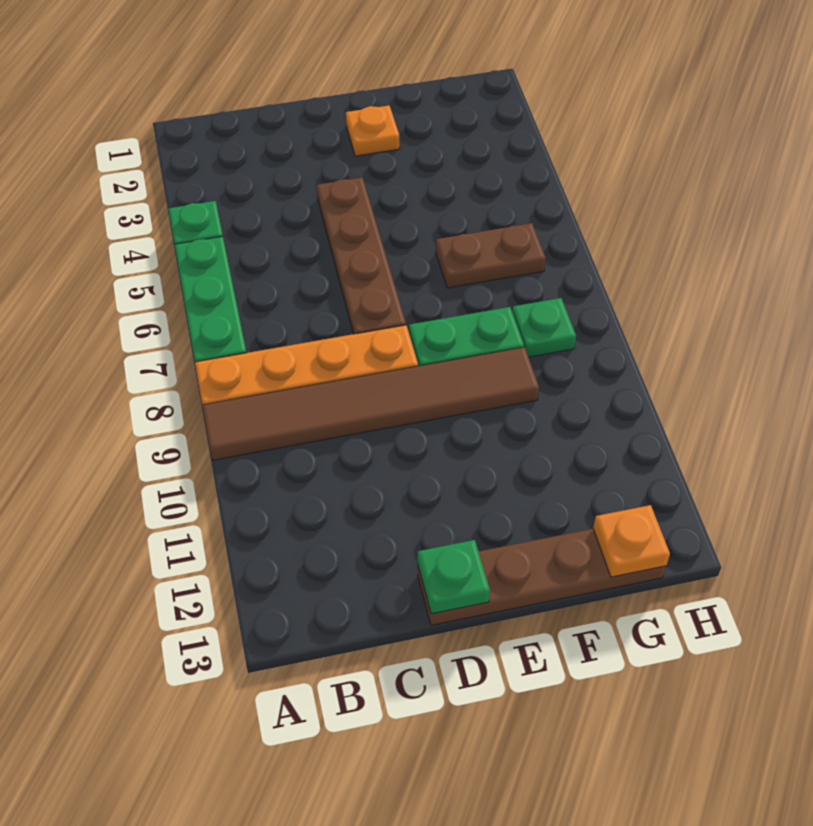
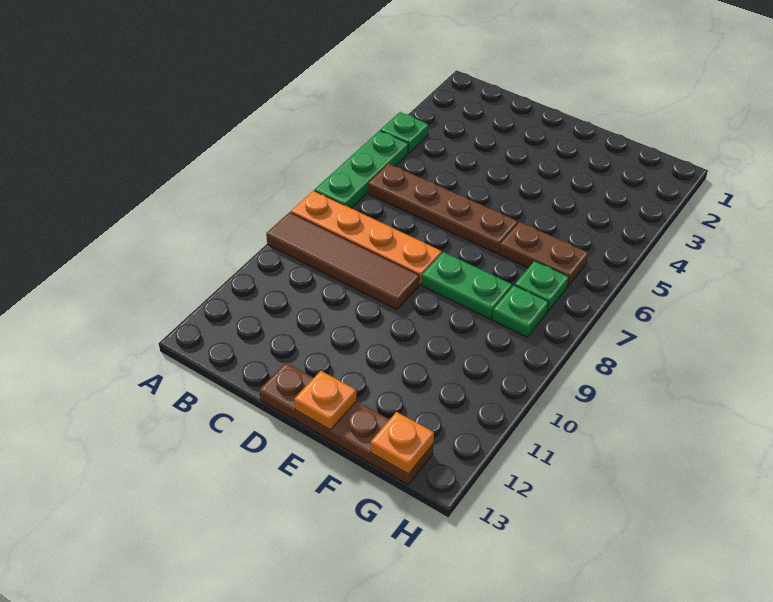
brown 1x6 tile [202,347,539,460] -> brown 1x4 tile [266,212,419,309]
brown 1x4 plate [317,177,406,334] -> brown 1x4 plate turned to [368,164,518,253]
green 1x1 plate [418,540,490,614] -> green 1x1 plate moved to [515,261,569,311]
orange 1x1 plate [346,106,400,156] -> orange 1x1 plate moved to [294,371,357,430]

